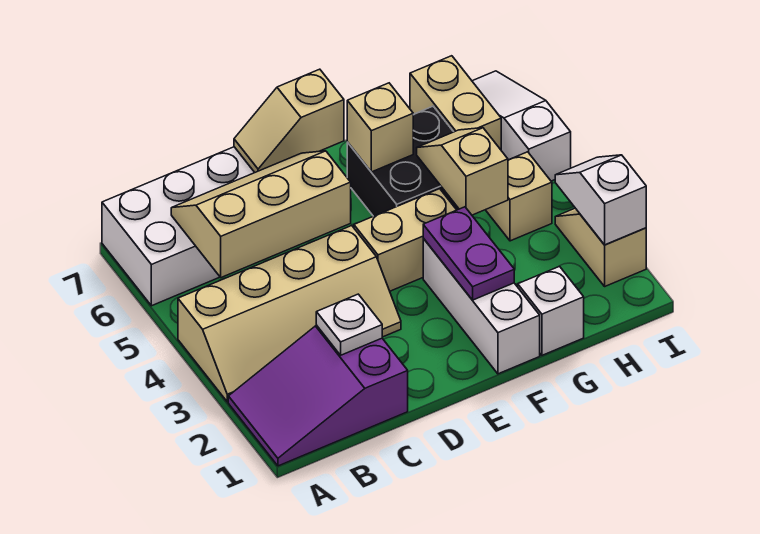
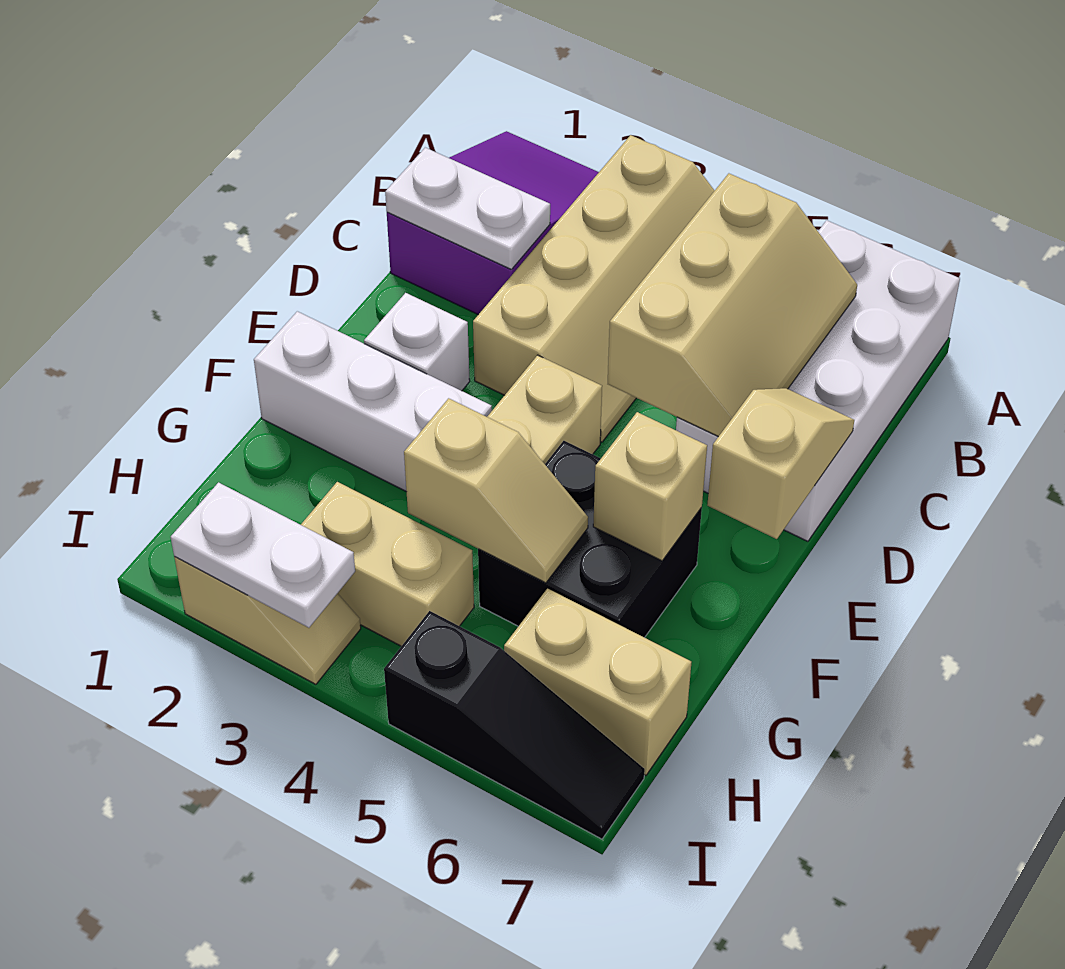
tan 2x4 slope [178,226,401,402] -> tan 2x4 slope turned to [473,135,715,442]
white 1x1 plate [316,294,382,355] -> white 1x2 plate [385,148,550,270]
purple 1x2 plate [423,207,514,300] -> none
white 1x1 brick [518,266,584,355] -> white 1x1 brick moved to [364,293,470,391]
tan 1x1 brick [486,152,552,241] -> tan 1x2 brick [301,482,474,646]
white 1x2 slope [555,155,646,245] -> white 1x2 plate [171,482,355,628]
white 1x3 slope [472,71,571,181] -> black 1x3 slope [384,611,645,839]

